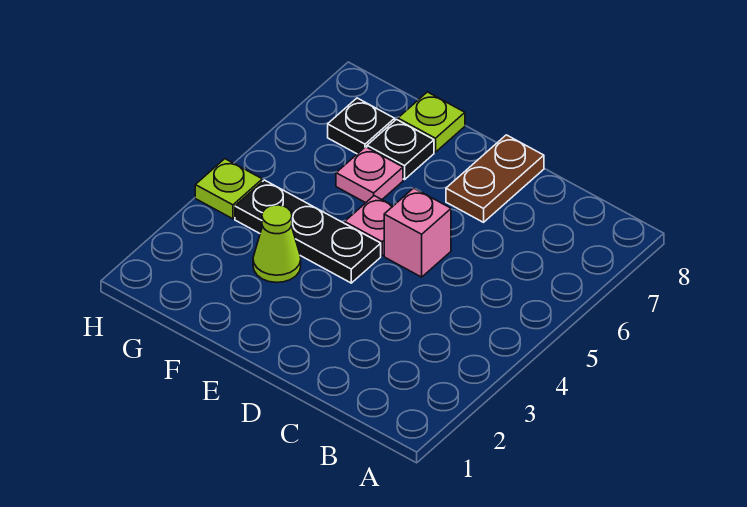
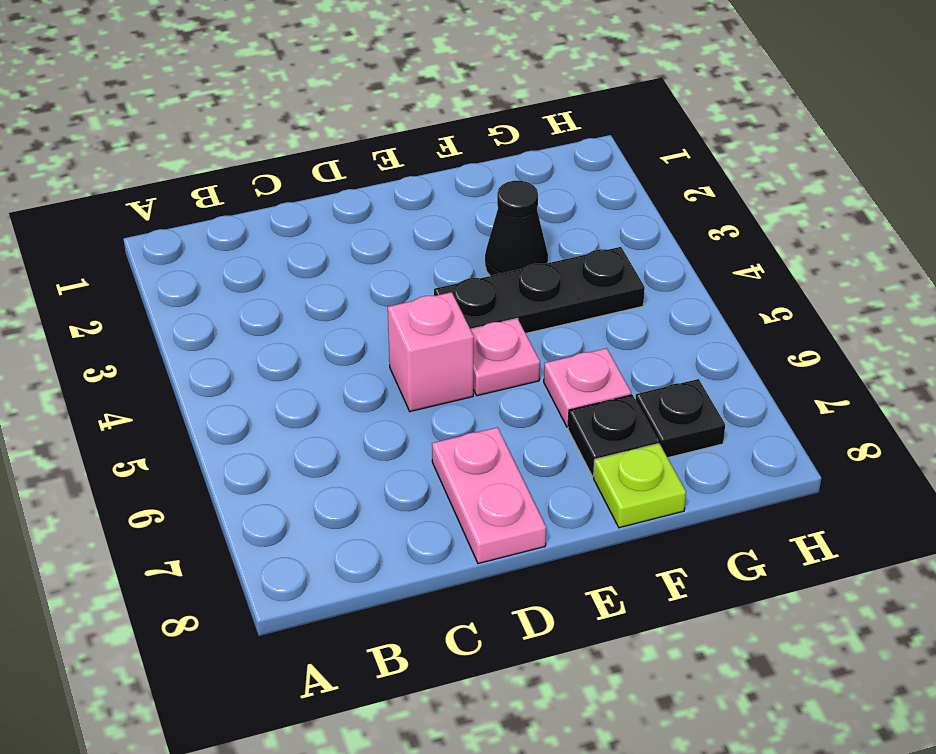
brown 1x2 plate [446,135,544,222] -> pink 1x2 plate [432,427,546,564]
lime 1x1 cone [253,205,301,282] -> black 1x1 cone [485,181,548,276]
lime 1x1 plate [195,159,262,219] -> none

